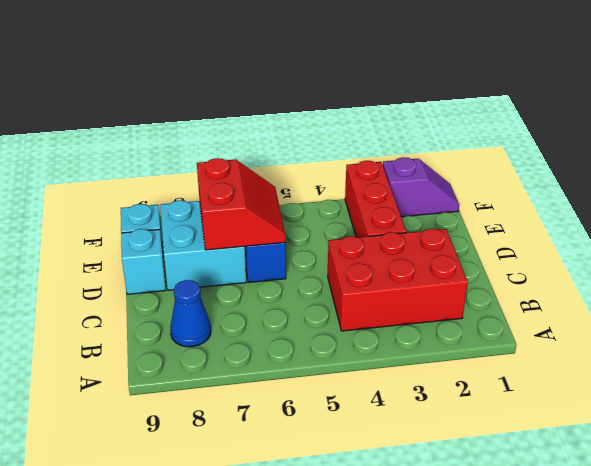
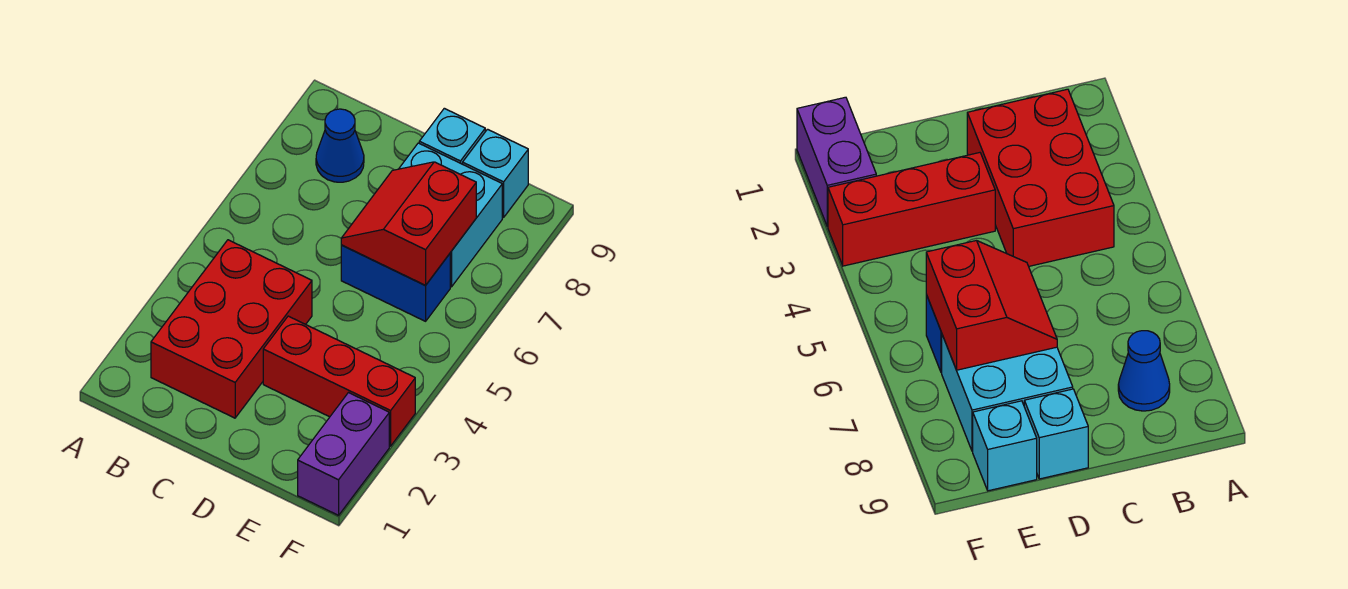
red 2x2 slope [197,158,286,250] -> red 2x2 slope turned to [341,162,476,285]
purple 1x2 slope [383,157,459,217] -> purple 1x2 brick [298,393,389,515]

